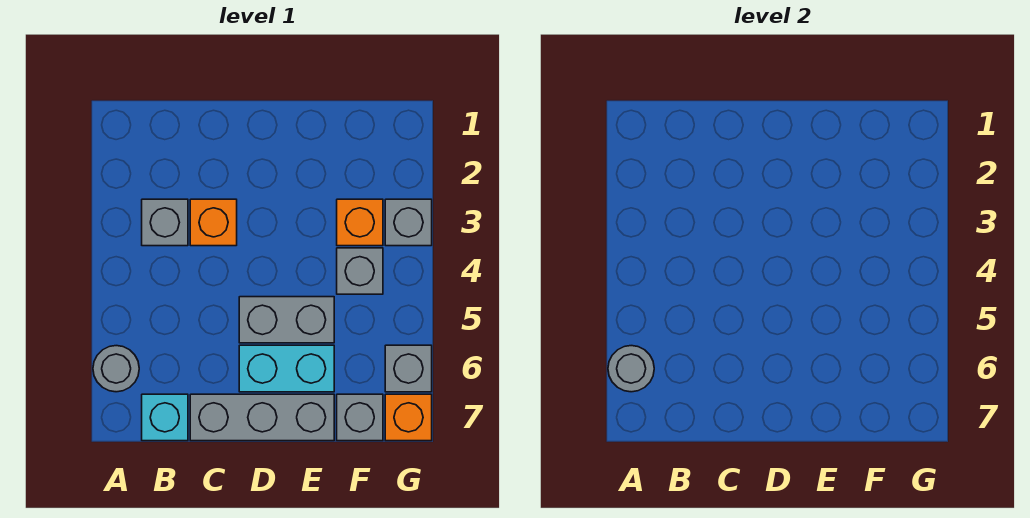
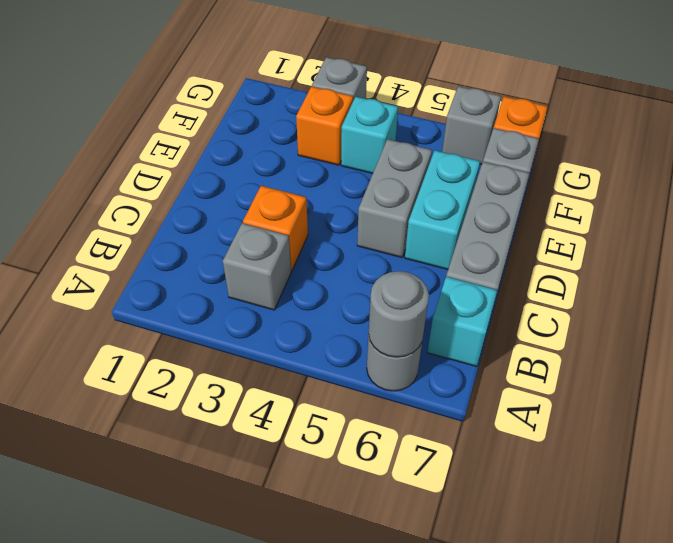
grey 1x1 brick [337,248,383,294] -> cyan 1x1 brick [341,97,398,174]

